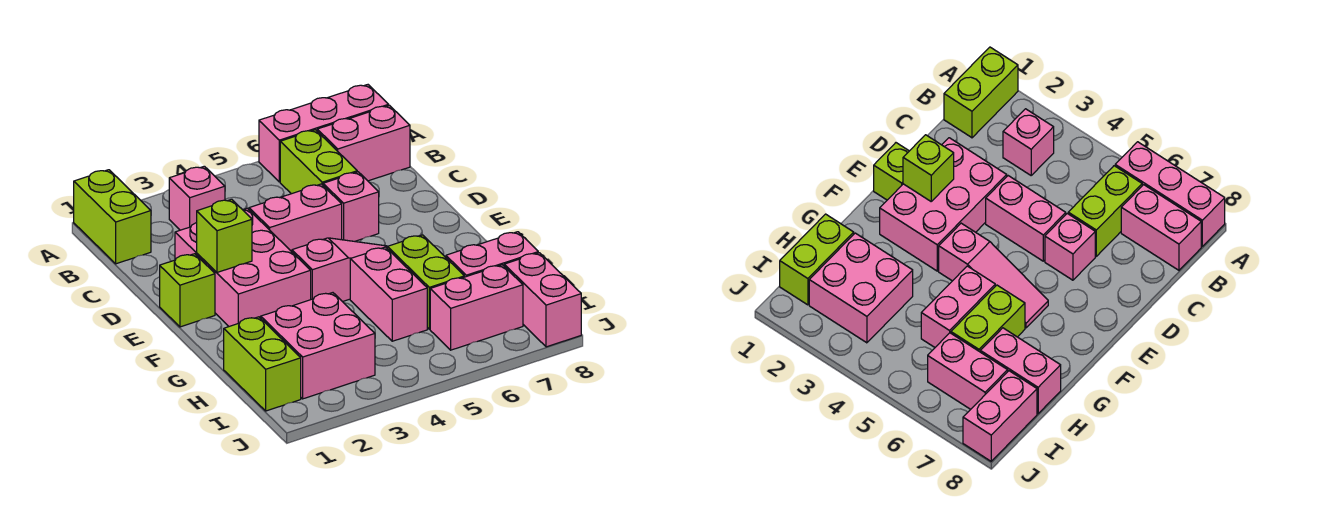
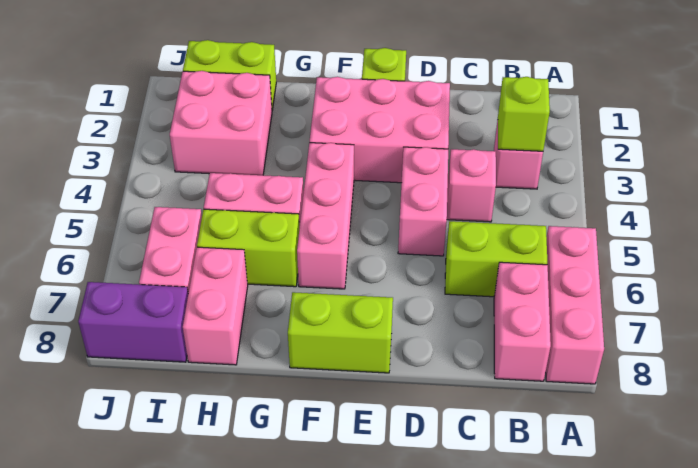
lime 1x2 brick [74,170,151,264] -> lime 1x2 brick moved to [288,292,393,373]
pink 1x1 brick [323,172,379,241] -> pink 1x1 brick moved to [447,149,496,222]
lime 1x1 brick [197,199,252,272] -> lime 1x1 brick moved to [498,77,550,151]
pink 1x3 slope [292,238,388,302] -> pink 1x3 brick [297,143,354,289]
pink 1x2 brick [504,253,581,347] -> purple 1x2 brick [78,282,188,362]

